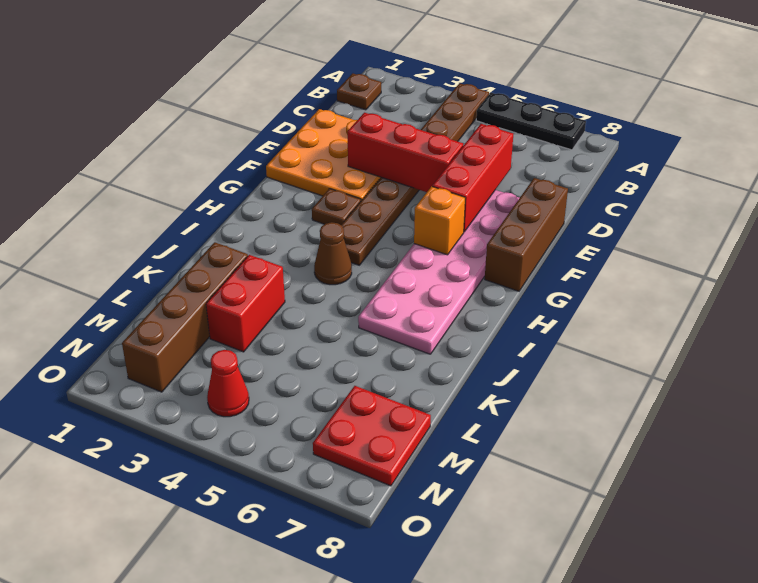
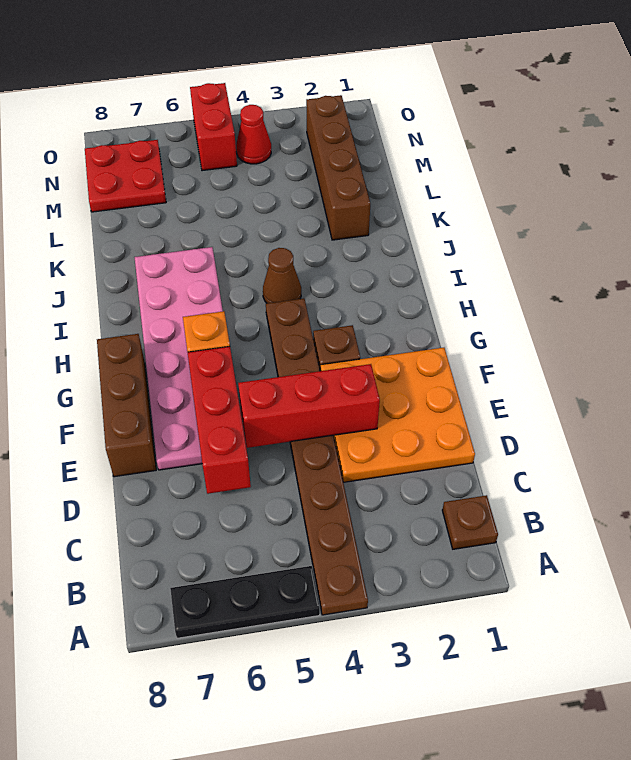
red 1x2 brick [206,255,285,352] -> red 1x2 brick moved to [190,83,237,171]

